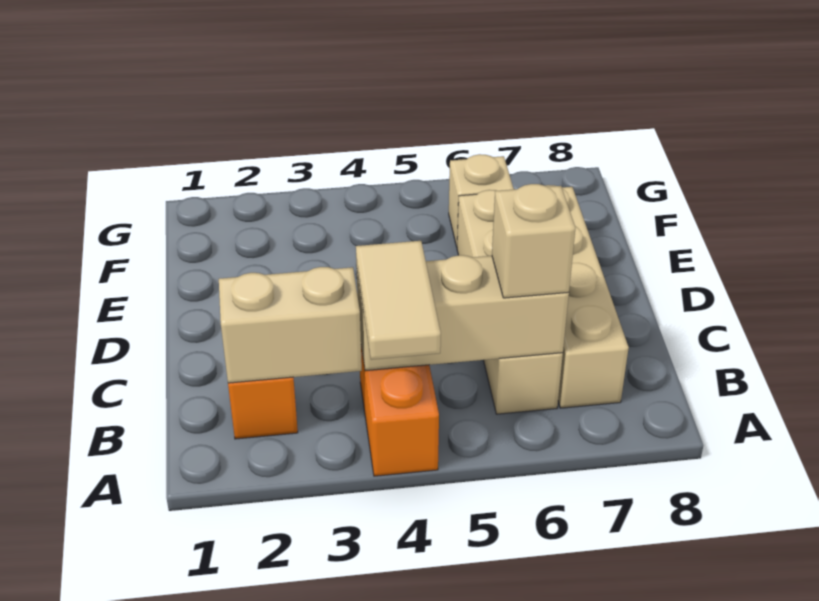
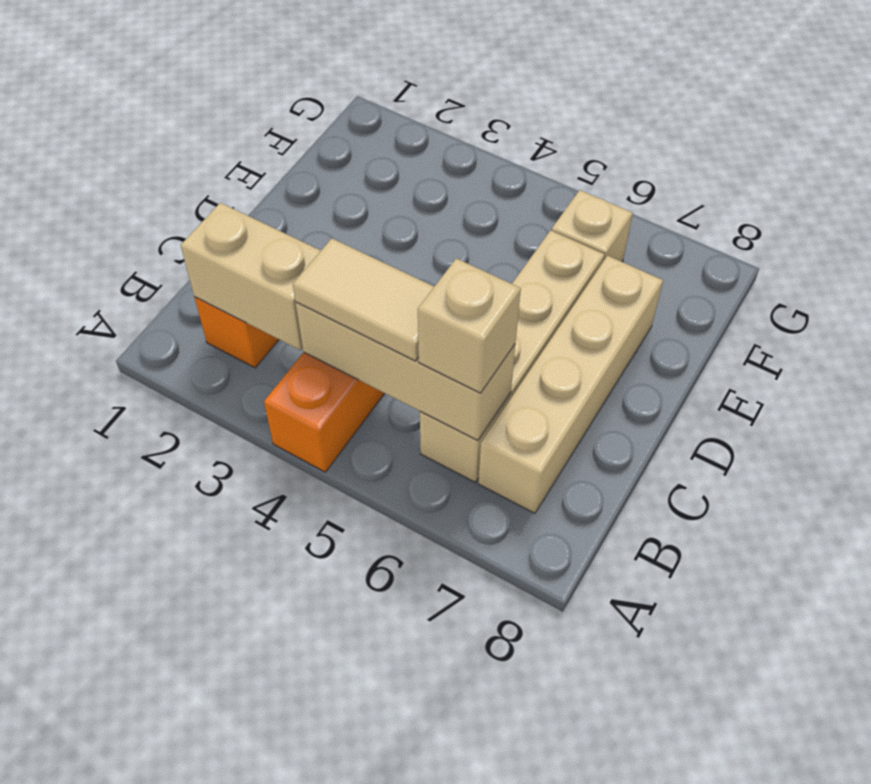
tan 1x2 tile [356,241,441,360] -> tan 1x2 tile turned to [293,238,434,361]

